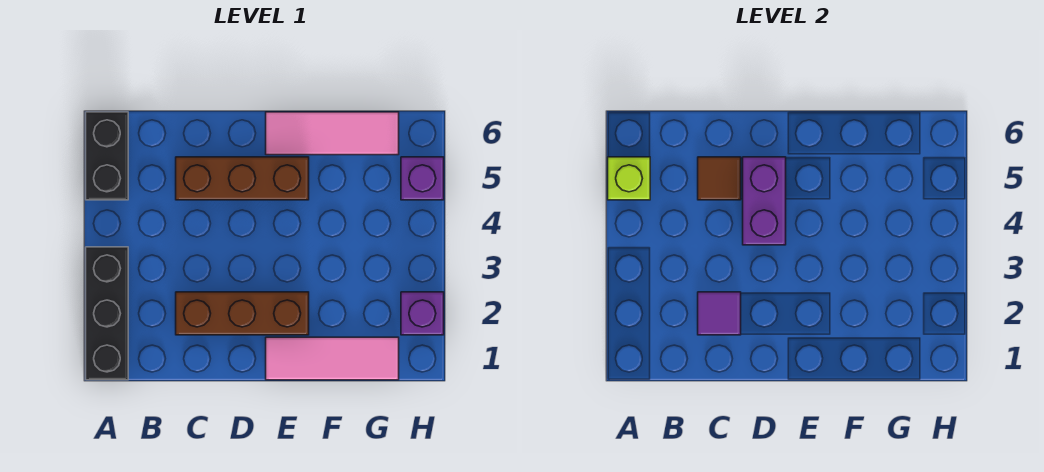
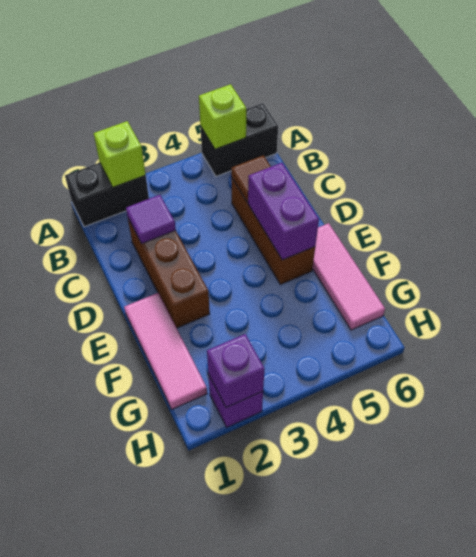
black 1x3 brick [86,247,128,380] -> black 1x2 brick [65,163,149,227]
none -> lime 1x1 brick [94,121,146,187]
purple 1x2 brick [743,157,786,245] -> purple 1x2 brick turned to [248,163,319,260]
purple 1x1 brick [401,157,444,200] -> purple 1x1 brick moved to [207,334,264,407]

